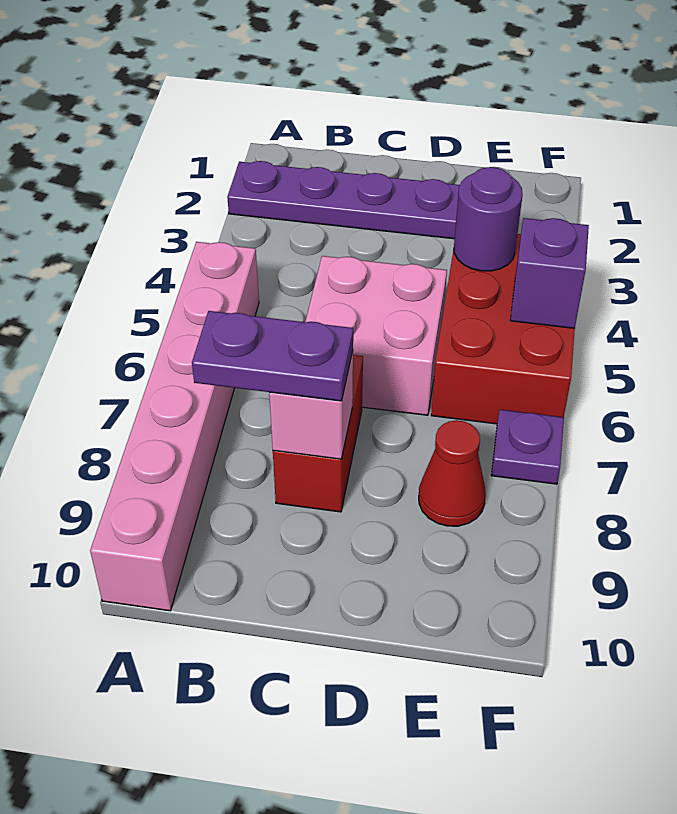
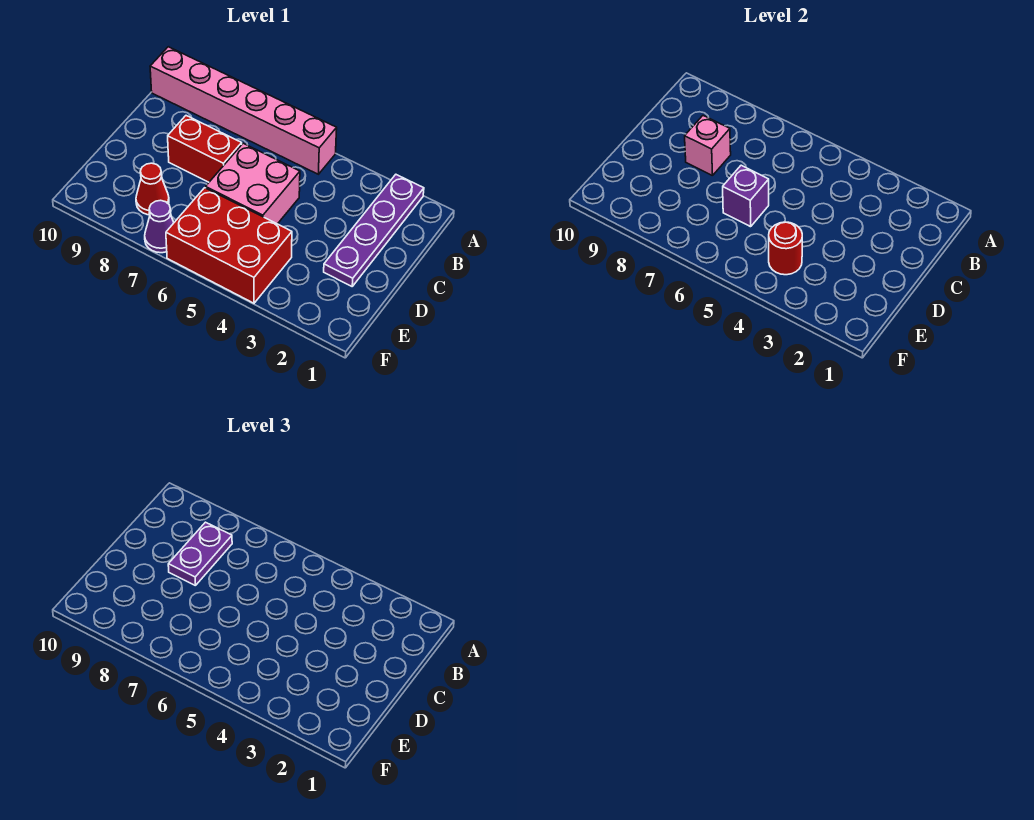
purple 1x1 round brick [454,167,523,271] -> red 1x1 round brick [769,222,802,275]
purple 1x1 brick [510,218,589,328] -> purple 1x1 brick moved to [723,165,769,227]
purple 1x1 plate [491,410,564,484] -> purple 1x1 cone [145,200,174,253]

